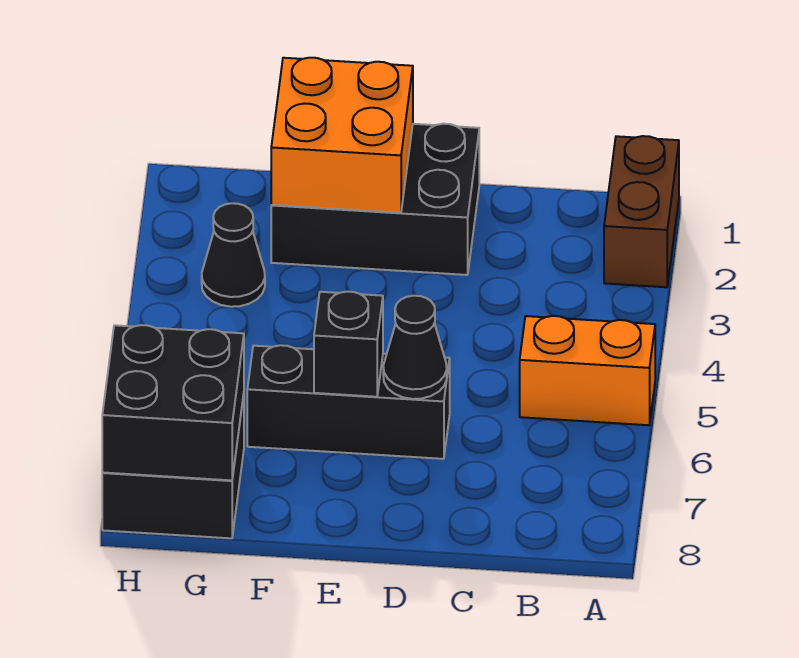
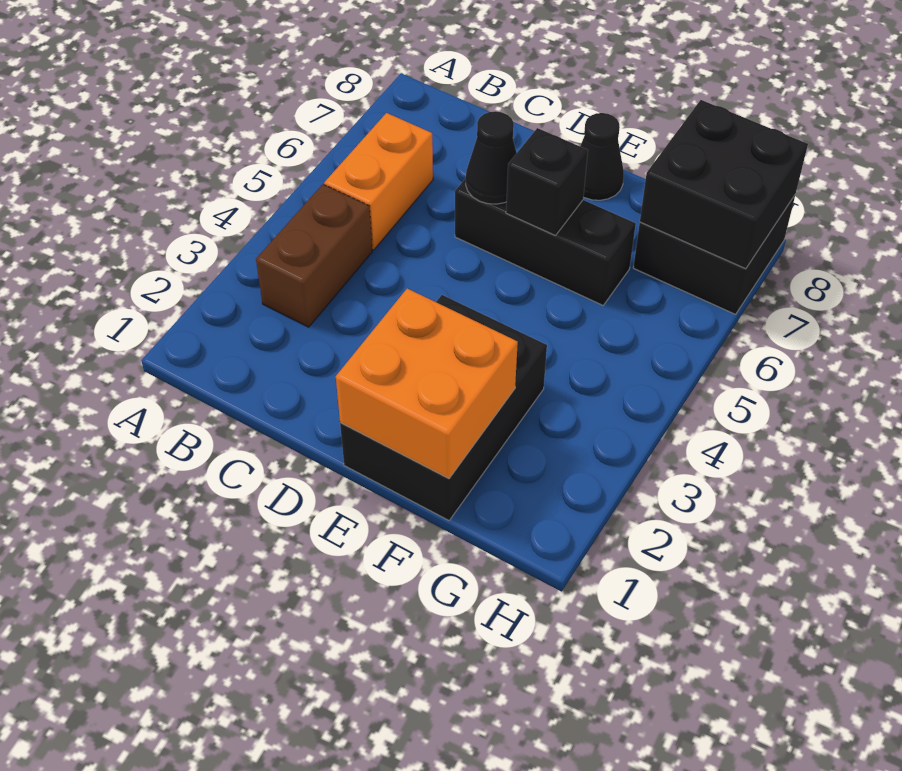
brown 1x2 brick [604,136,679,287] -> brown 1x2 brick moved to [256,184,372,327]
orange 1x2 brick [520,316,655,425] -> orange 1x2 brick turned to [324,113,433,250]
black 2x3 brick [271,124,479,275] -> black 2x3 brick turned to [340,295,547,520]
black 1x1 cone [202,203,265,307] -> black 1x1 cone moved to [580,113,624,200]

